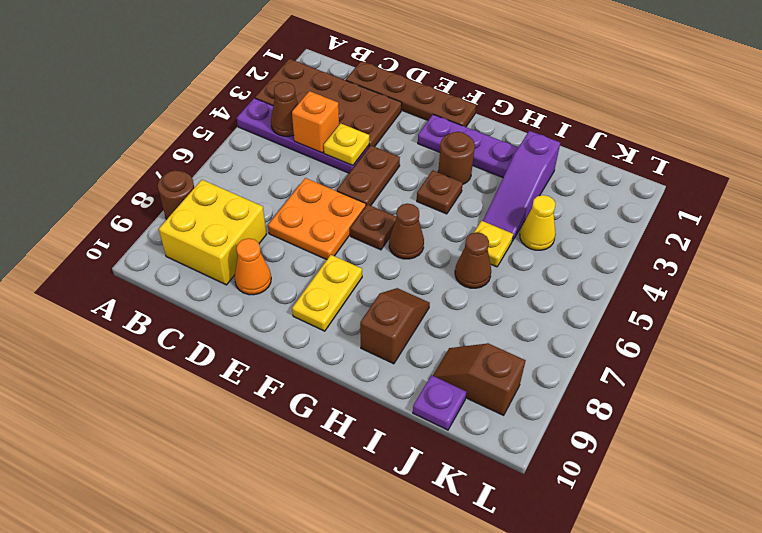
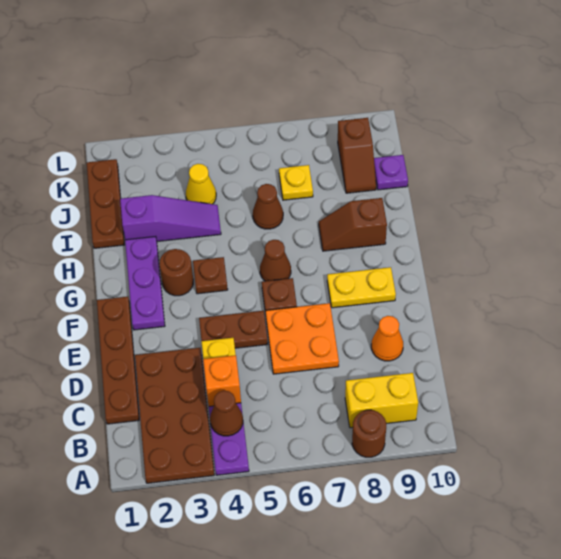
yellow 2x2 brick [159,180,267,285] -> yellow 1x2 brick [345,373,418,428]
none -> brown 1x3 plate [87,159,124,248]
yellow 1x1 plate [474,221,513,267] -> yellow 1x1 plate moved to [279,165,313,200]

